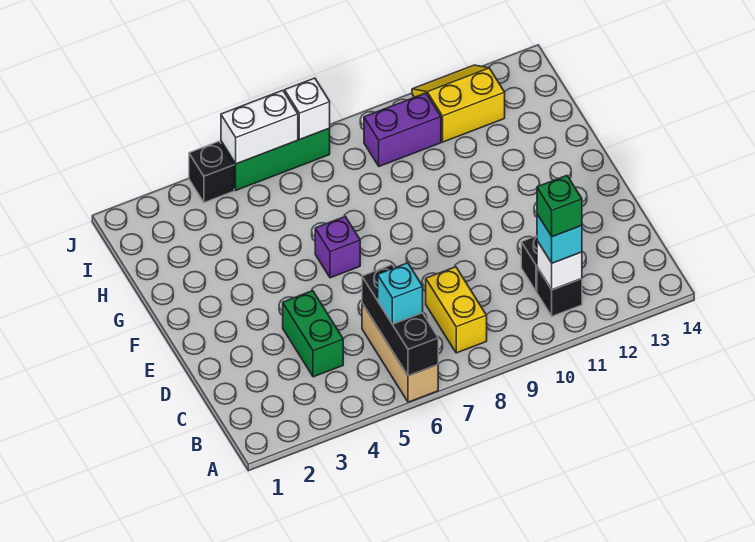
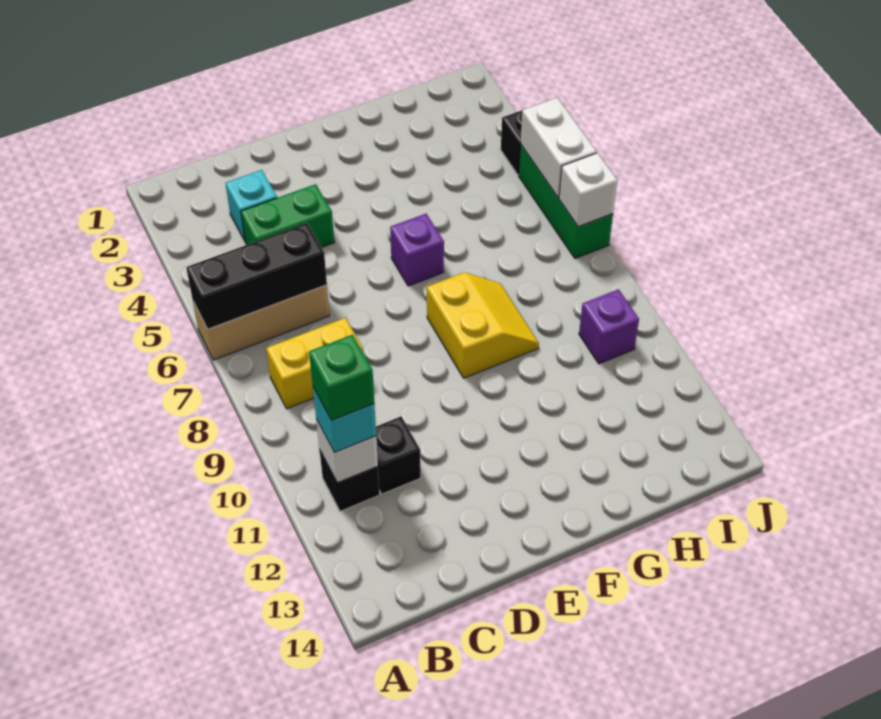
cyan 1x1 brick [378,263,423,324] -> cyan 1x1 brick moved to [226,170,277,241]
purple 1x2 brick [364,93,441,166] -> purple 1x1 brick [579,289,639,364]
yellow 2x2 slope [412,65,505,142] -> yellow 2x2 slope moved to [427,272,539,378]

